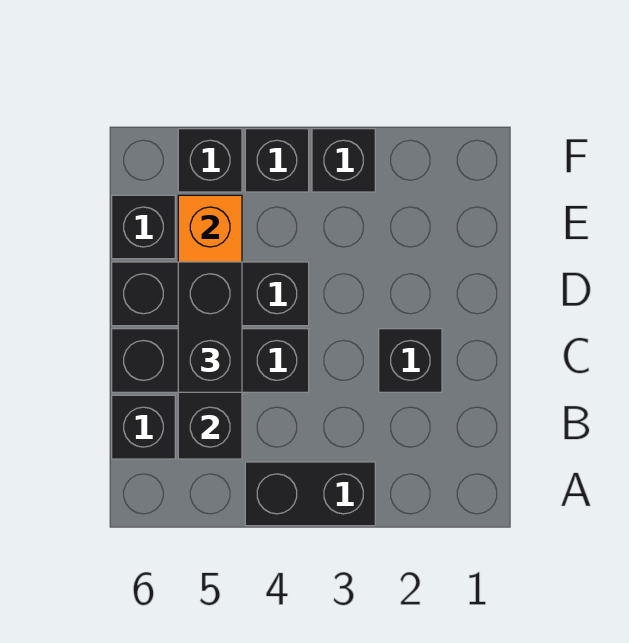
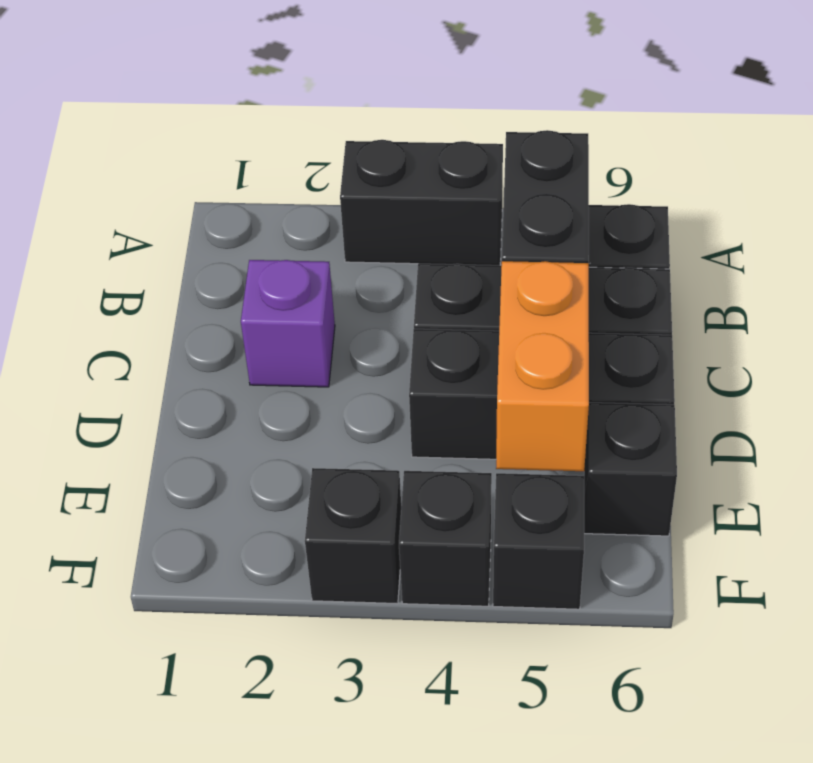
black 1x1 brick [379,329,442,392] -> purple 1x1 brick [241,260,335,387]
black 1x2 brick [178,262,242,392] -> none

